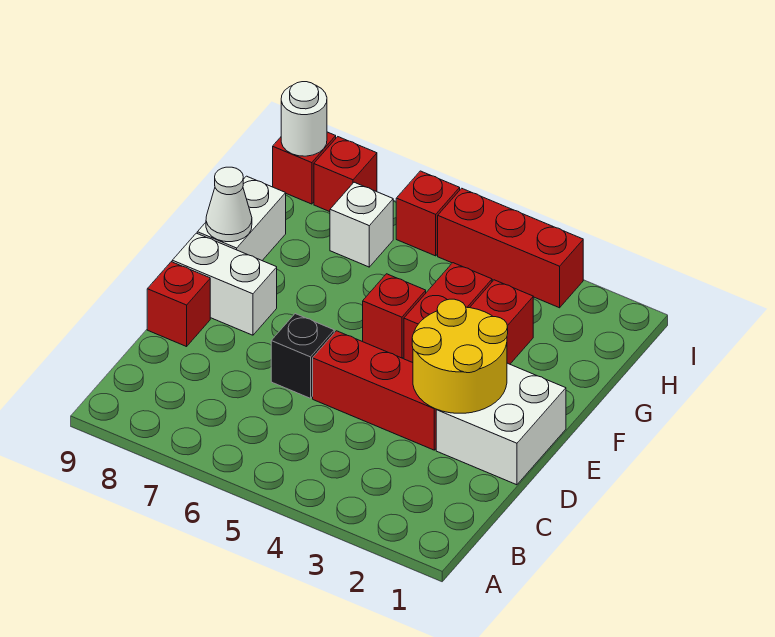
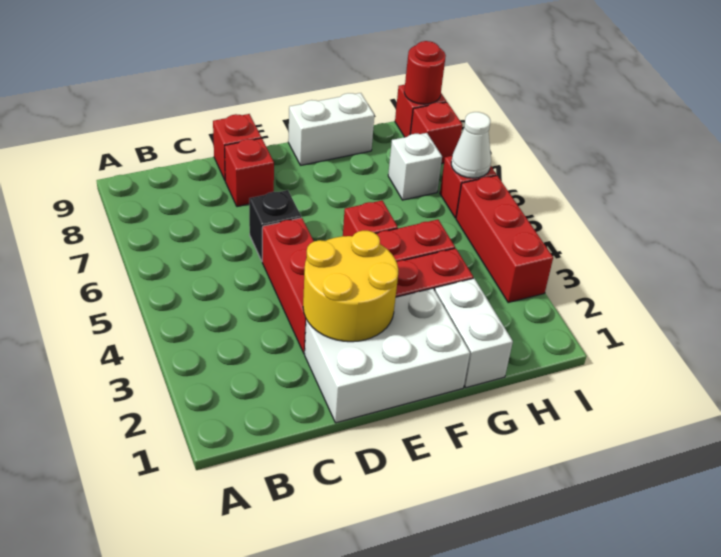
white 2x2 brick [436,363,566,485] -> white 2x3 brick [305,288,470,423]
none -> red 1x1 brick [225,138,274,207]
white 1x2 brick [172,233,277,335] -> white 1x2 brick moved to [435,278,513,388]
white 1x1 cone [206,167,252,242] -> white 1x1 cone moved to [451,112,491,178]
white 1x1 round brick [281,82,327,156] -> red 1x1 round brick [404,41,446,104]

